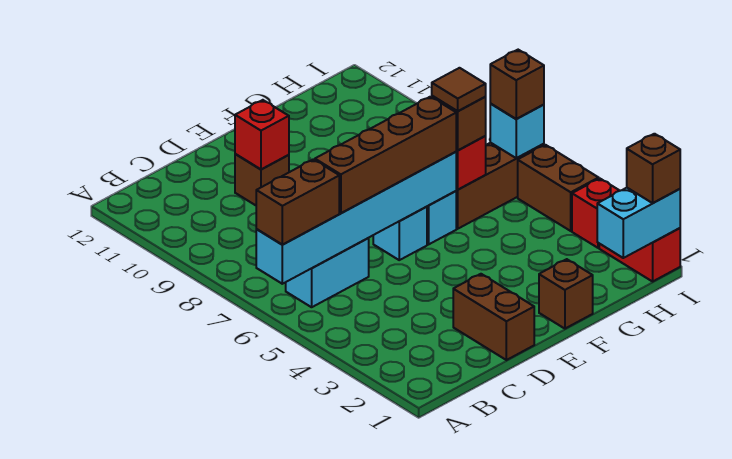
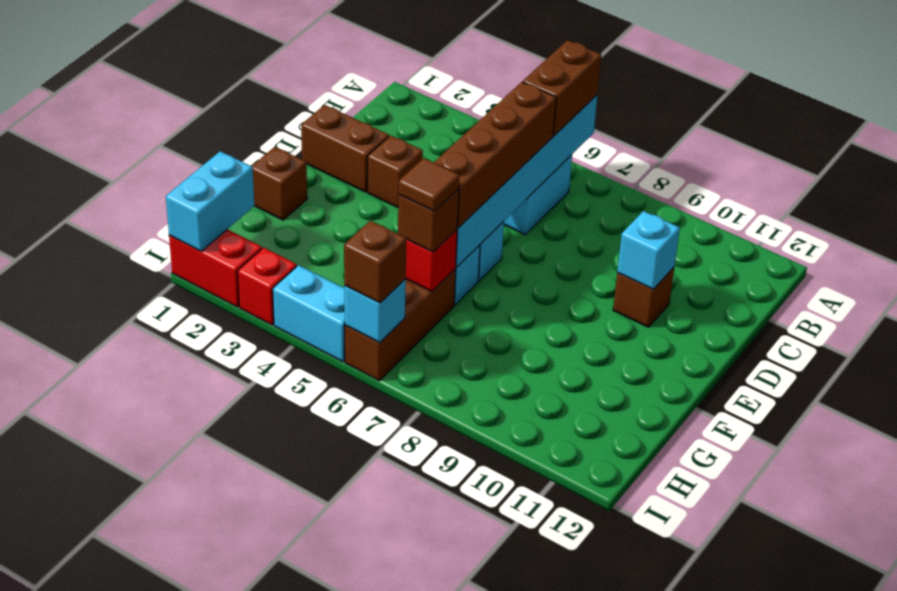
red 1x1 brick [235,100,289,169] -> cyan 1x1 brick [617,211,680,289]
brown 1x1 brick [627,134,680,203] -> brown 1x1 brick moved to [368,135,423,207]
brown 1x2 brick [518,145,599,231] -> cyan 1x2 brick [273,265,345,362]

